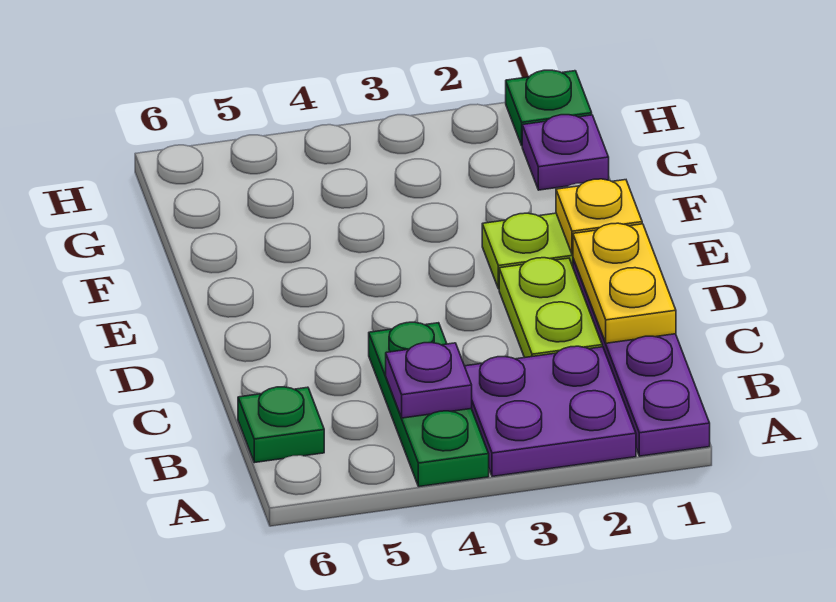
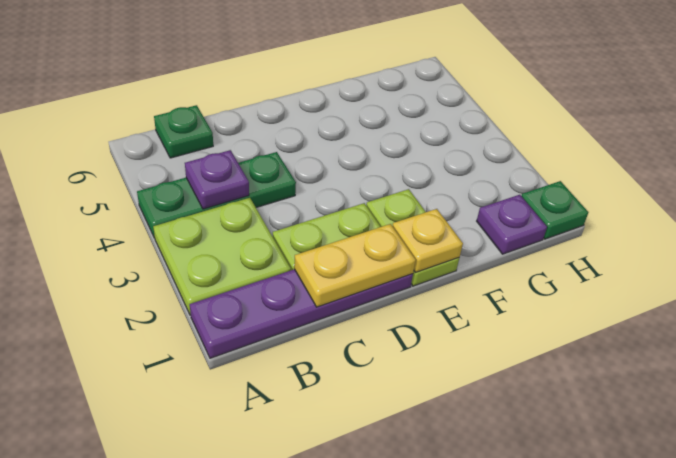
purple 2x2 plate [465,346,636,476] -> lime 2x2 plate [153,198,291,315]

